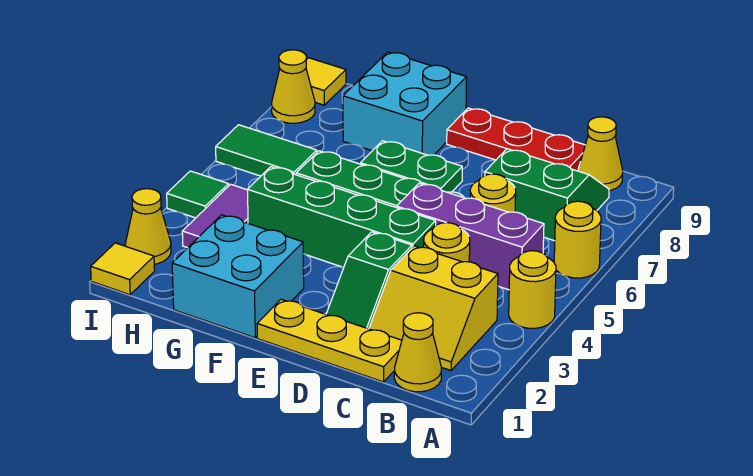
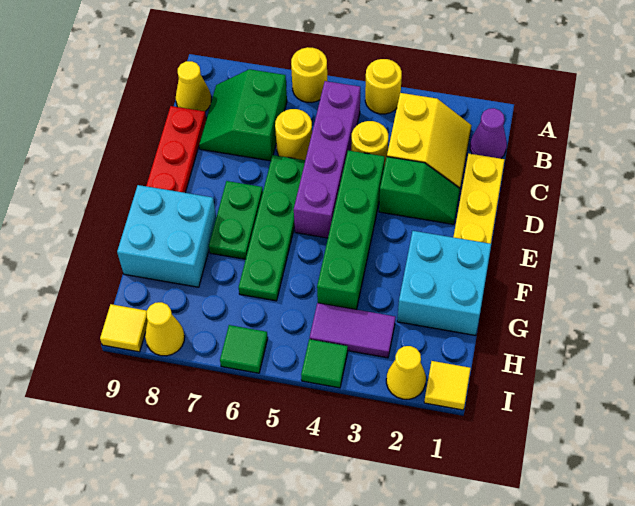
yellow 1x1 cone [394,313,441,392] -> purple 1x1 cone [470,108,507,159]
purple 1x3 brick [397,183,544,290] -> purple 1x4 brick [294,81,360,238]
green 1x2 tile [216,125,317,176] -> green 1x1 tile [220,325,268,373]

